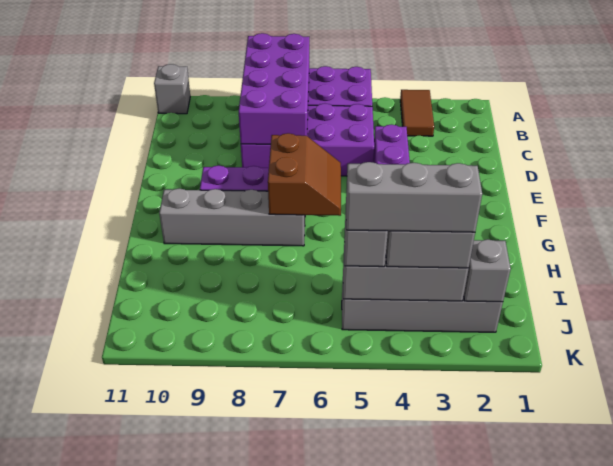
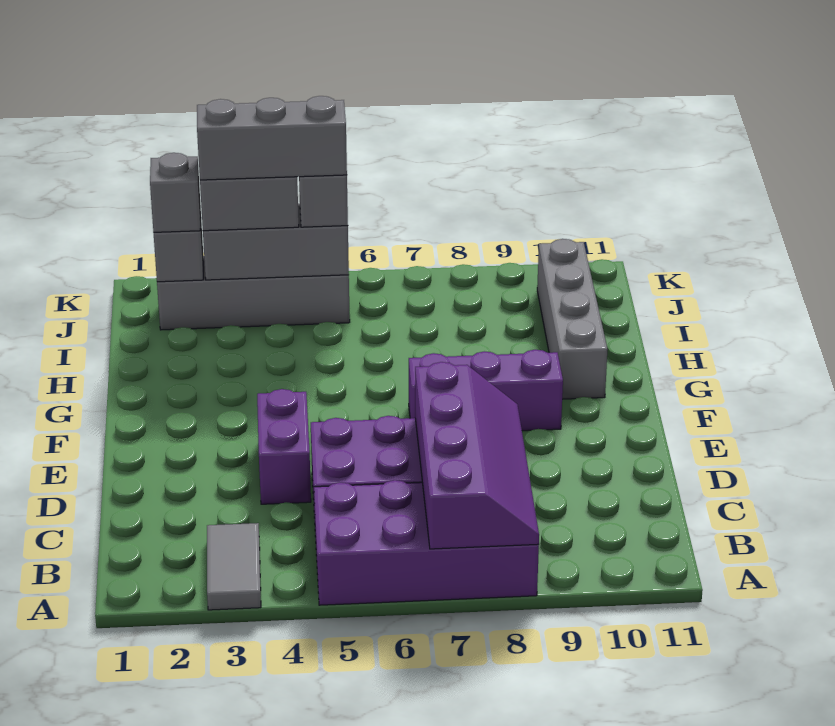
brown 1x2 tile [400,90,434,136] -> grey 1x2 tile [207,523,261,610]
purple 2x4 brick [239,33,309,144] -> purple 2x4 slope [415,362,539,549]
grey 1x1 brick [154,64,190,114] -> grey 1x1 brick moved to [150,153,201,232]
brown 2x2 slope [268,133,341,216] -> none
grey 1x4 brick [159,188,305,246] -> grey 1x4 brick turned to [537,239,608,399]

